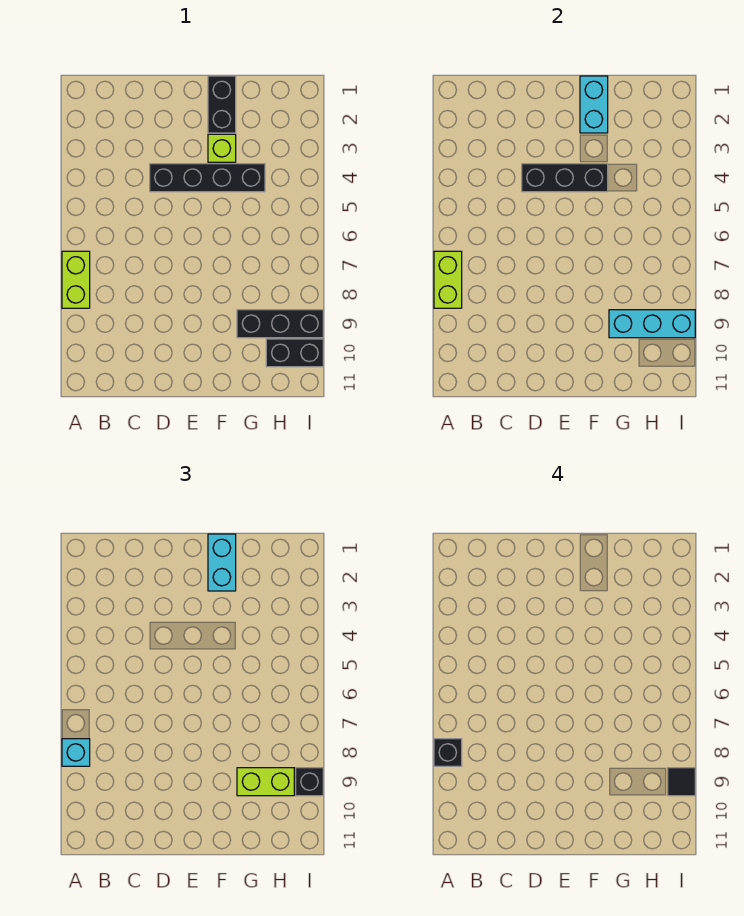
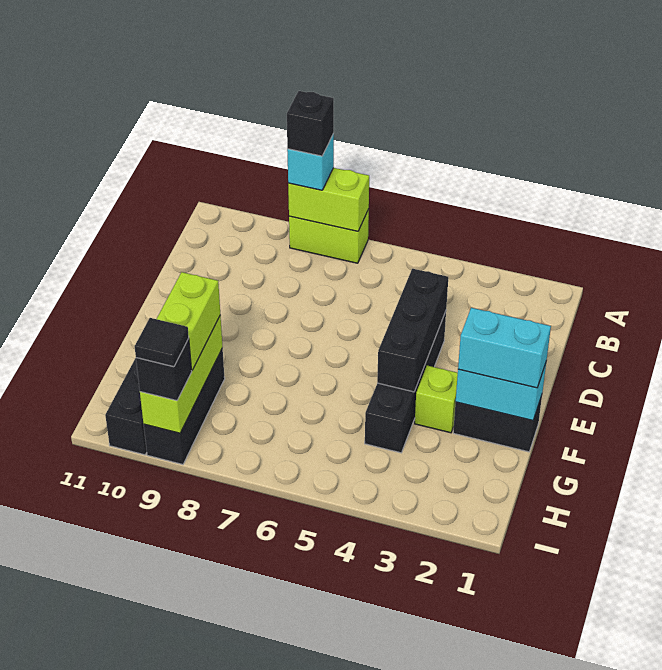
cyan 1x3 brick [609,310,695,338] -> lime 1x3 brick [140,315,223,433]

